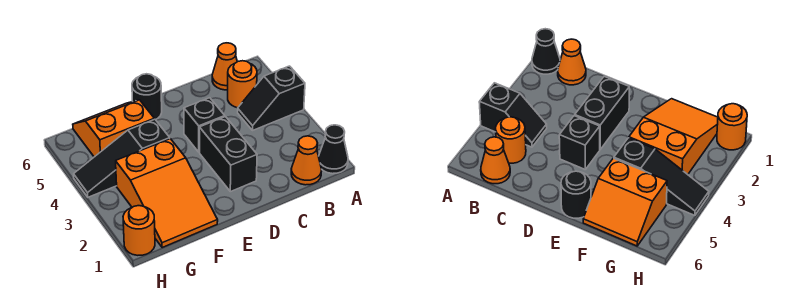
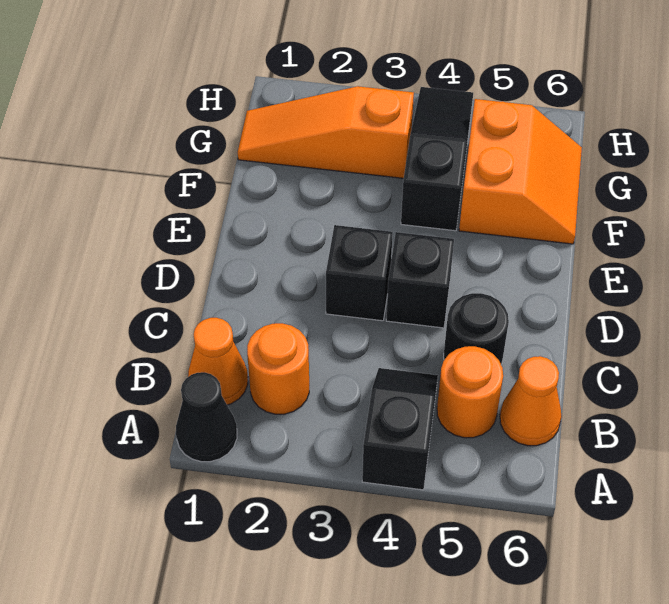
black 1x2 brick [199,117,257,192] -> black 1x1 brick [326,225,393,321]
black 1x1 round brick [132,74,162,120] -> black 1x1 round brick moved to [444,293,509,365]
orange 2x3 slope [116,139,218,247] -> orange 1x3 slope [238,86,414,178]
orange 1x1 round brick [123,206,155,255] -> orange 1x1 round brick moved to [247,323,309,414]

